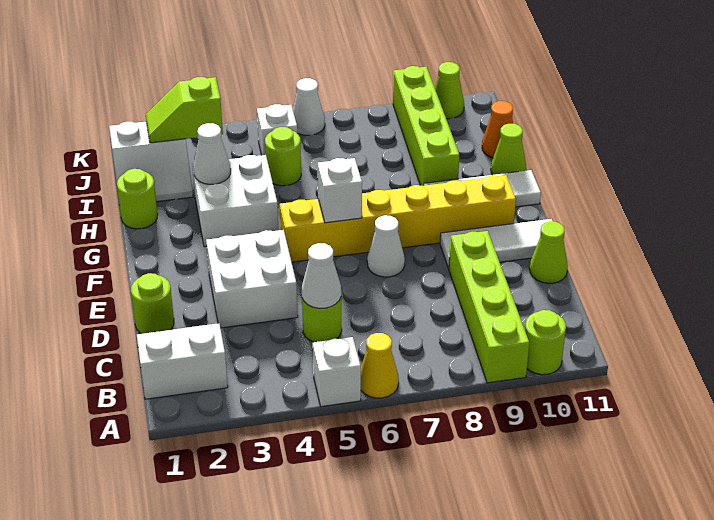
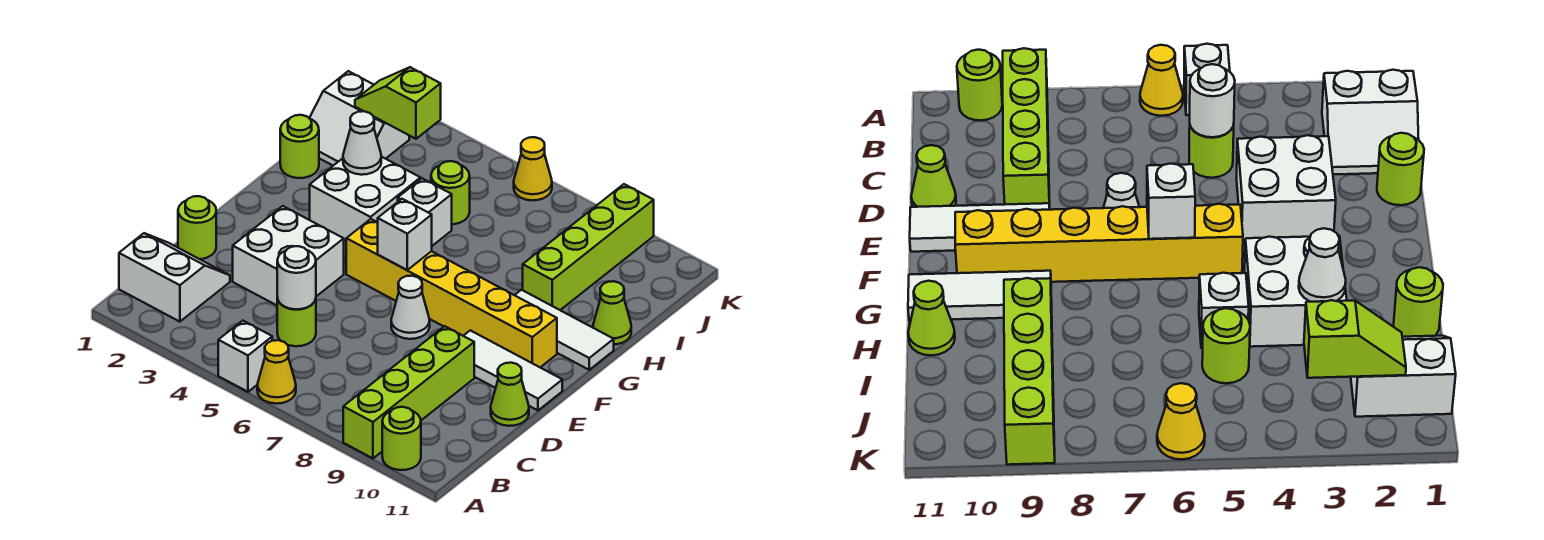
white 1x1 cone [302,243,341,308] -> white 1x1 round brick [277,246,316,309]
orange 1x1 cone [482,101,513,158] -> none
white 1x1 brick [257,104,297,155] -> white 1x1 brick moved to [398,178,452,246]
white 1x1 cone [293,78,325,135] -> yellow 1x1 cone [514,137,552,200]
lime 1x1 cone [435,62,464,119] -> none

